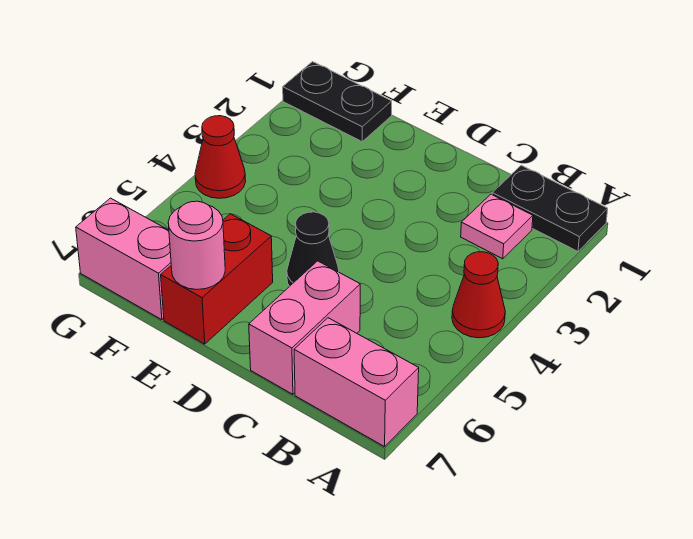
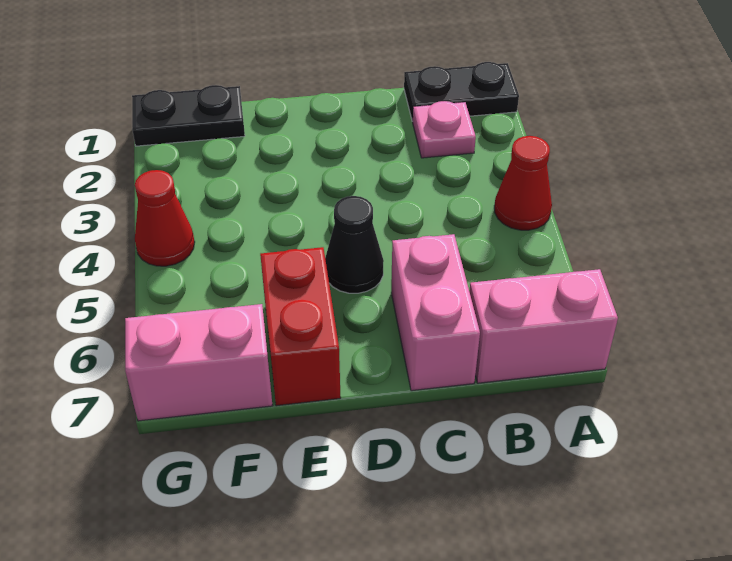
pink 1x1 round brick [168,201,225,290] -> none

